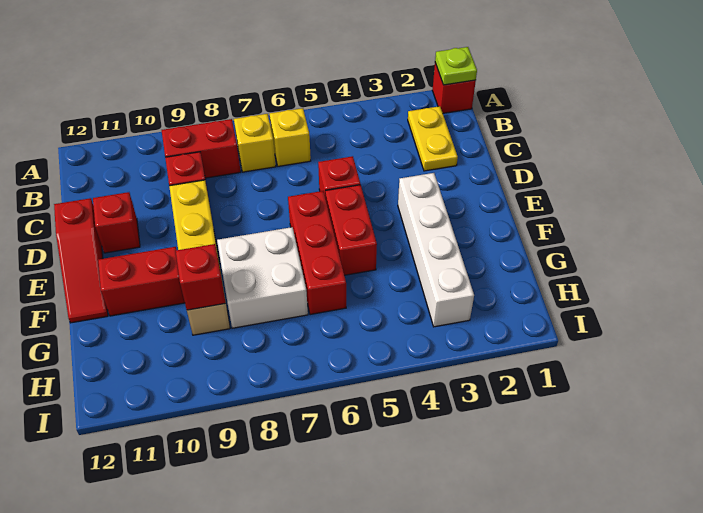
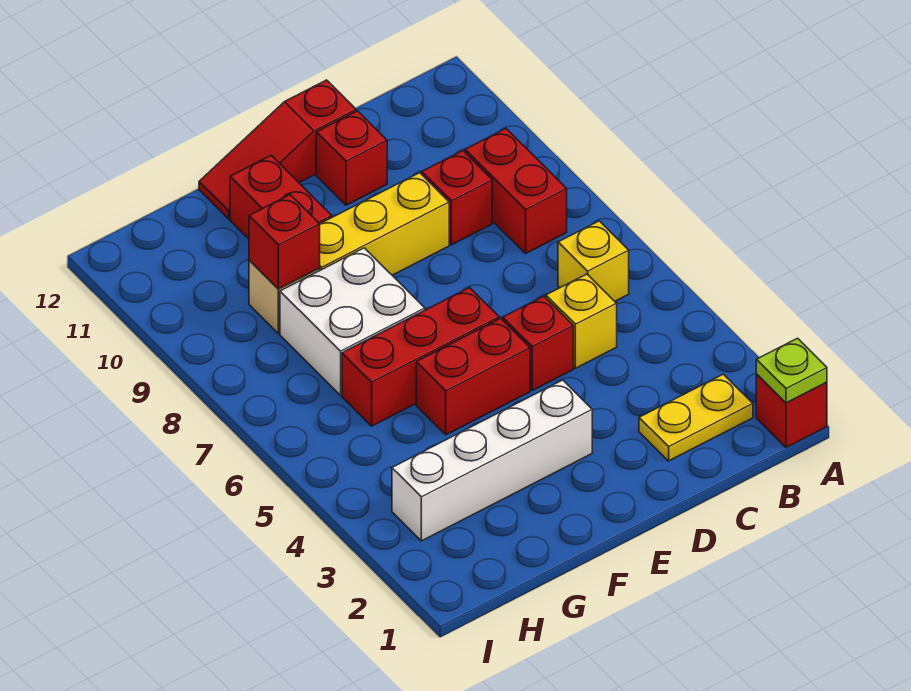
yellow 1x1 brick [234,114,276,172] -> yellow 1x1 brick moved to [546,274,617,368]

